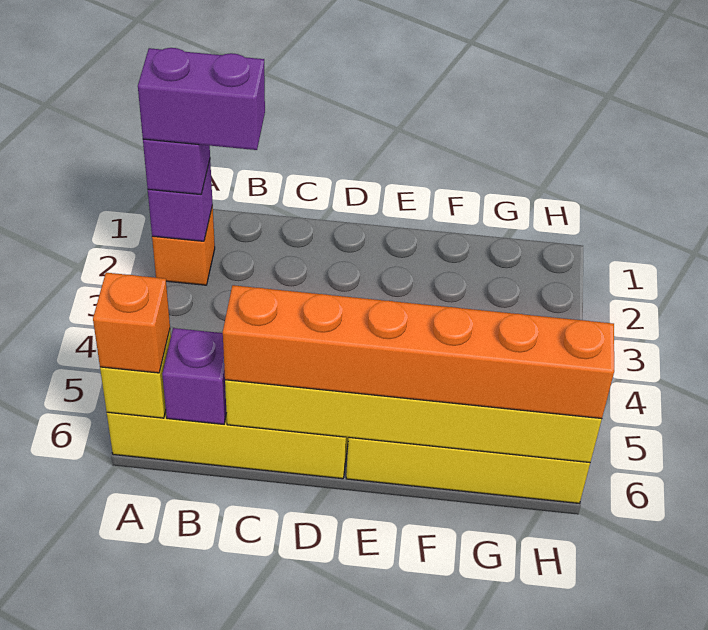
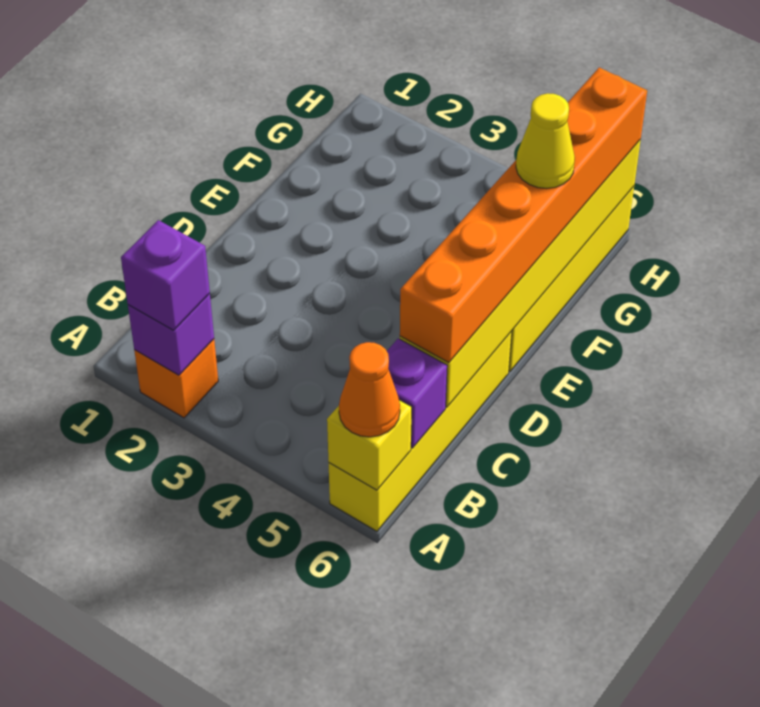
purple 1x2 brick [138,48,265,150] -> none
orange 1x1 brick [93,273,170,373] -> orange 1x1 cone [339,342,400,437]
none -> yellow 1x1 cone [516,93,575,188]

